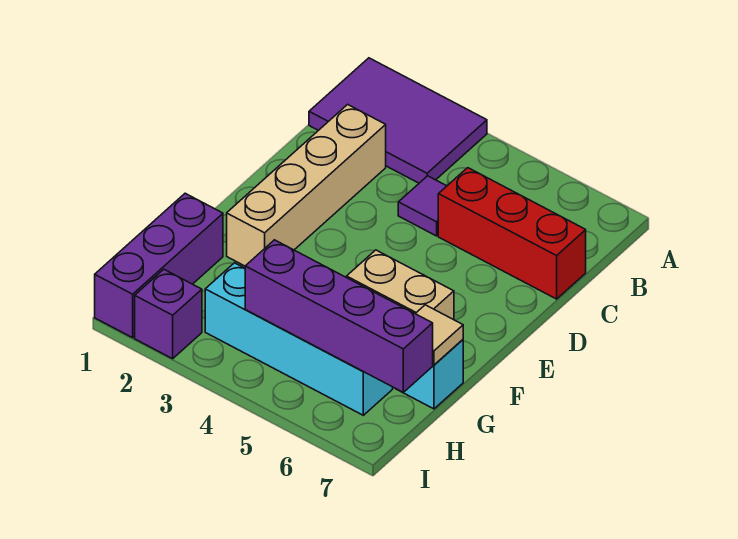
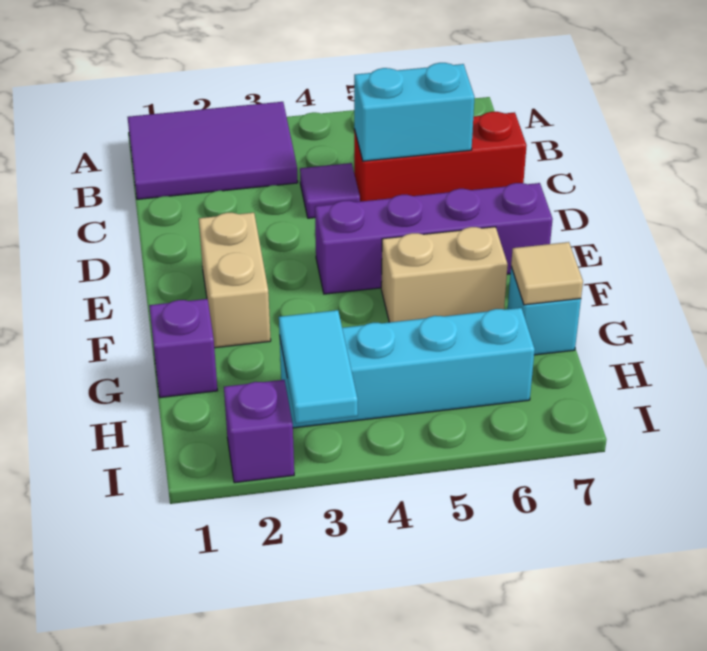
tan 1x4 brick [227,104,386,266] -> tan 1x2 brick [199,213,271,348]
none -> cyan 1x2 brick [354,63,475,161]
purple 1x3 brick [95,193,223,338] -> purple 1x1 brick [149,299,218,397]
none -> cyan 1x2 tile [279,310,358,423]
purple 1x4 brick [245,240,433,392] -> purple 1x4 brick moved to [315,183,553,294]

